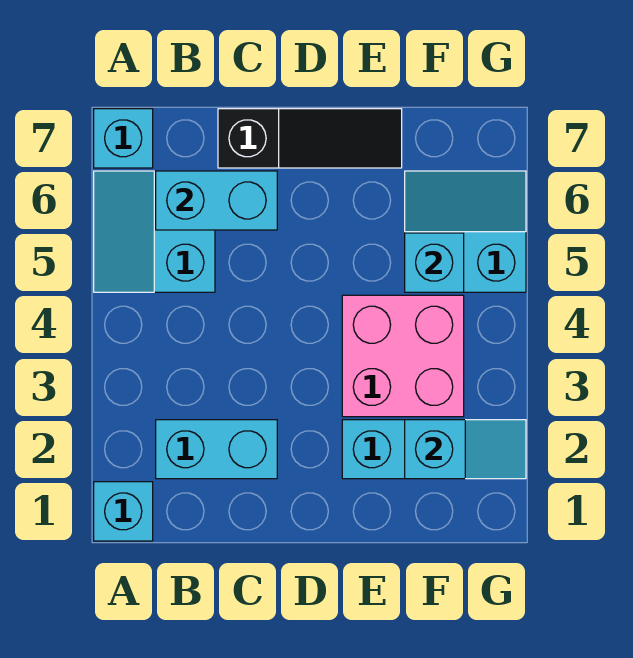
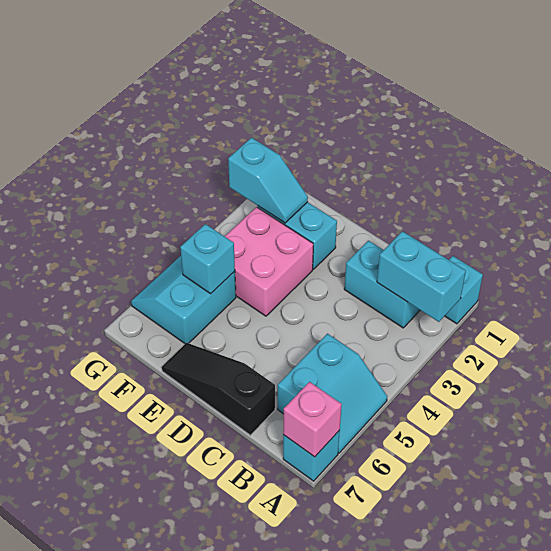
none -> pink 1x1 brick [283,382,342,457]
cyan 1x2 brick [156,171,277,230] -> cyan 1x2 brick moved to [377,231,466,322]
cyan 1x2 slope [405,420,526,479] -> cyan 1x2 slope turned to [228,138,308,223]
cyan 2x2 slope [405,171,526,292] -> cyan 2x2 slope turned to [131,256,236,344]

